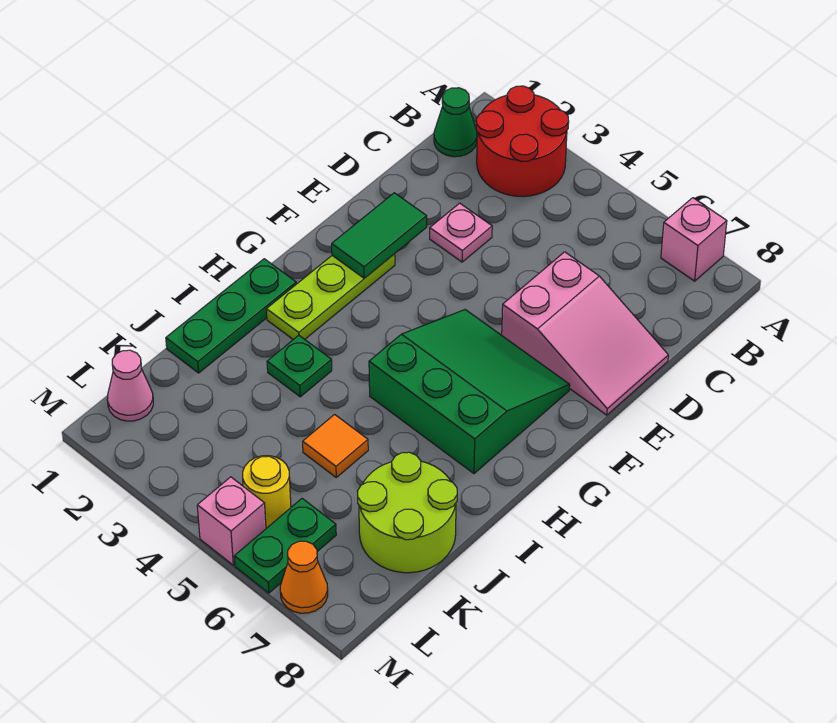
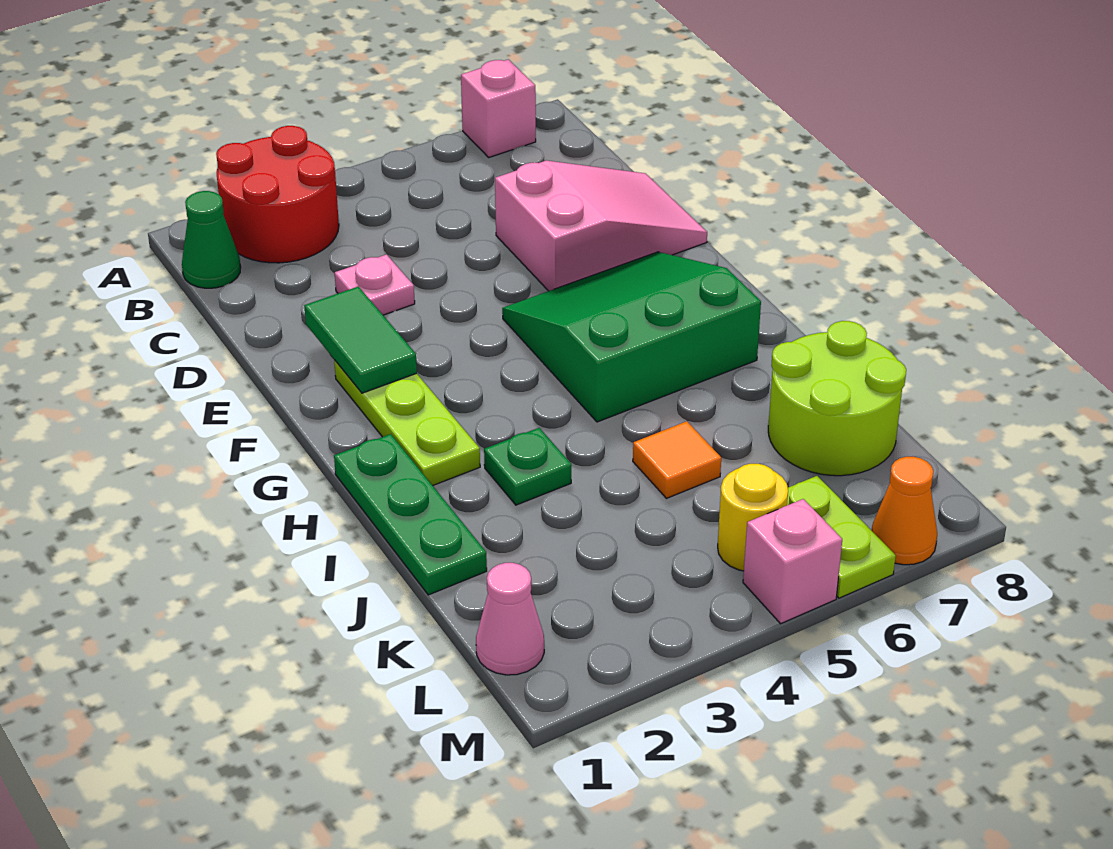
green 1x2 plate [234,499,336,593] -> lime 1x2 plate [787,476,896,598]

